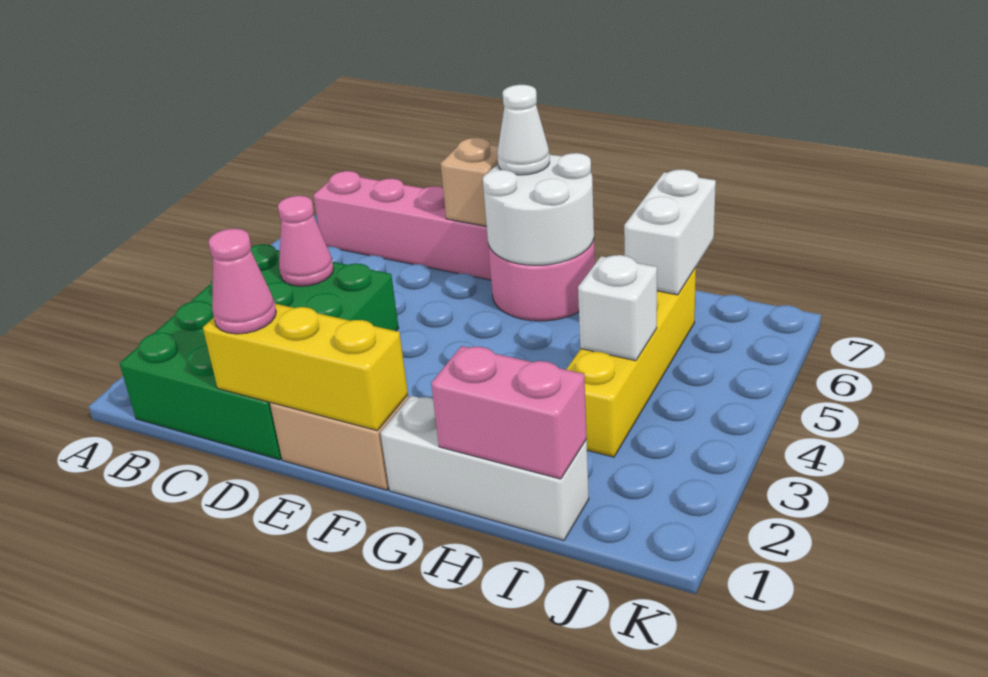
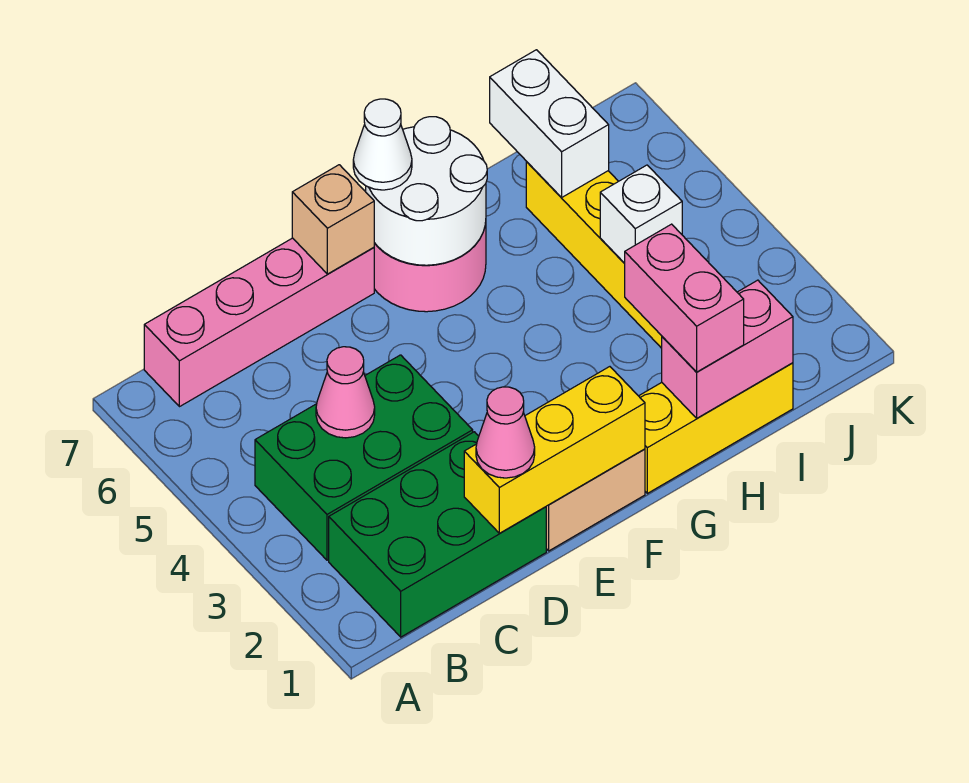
white 1x3 brick [380,396,589,540] -> yellow 1x3 brick [639,363,793,493]
none -> pink 1x2 brick [624,224,744,372]

